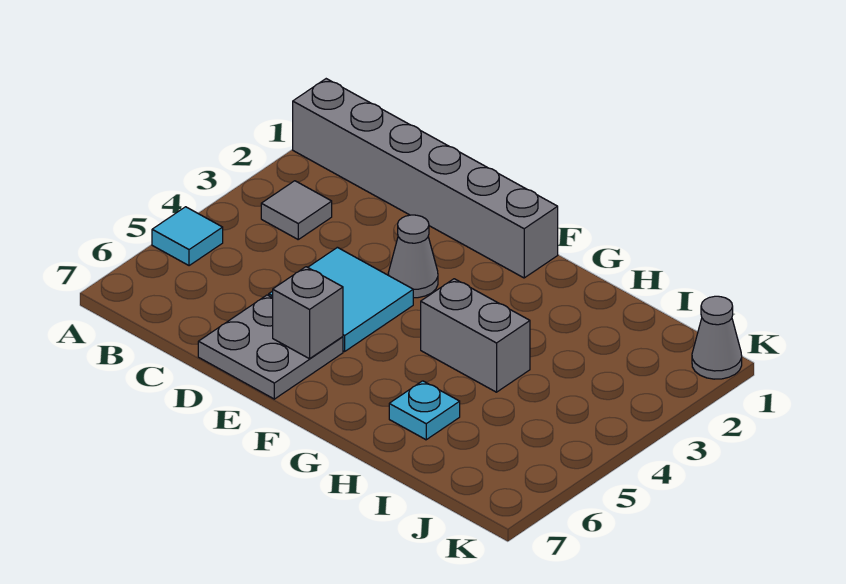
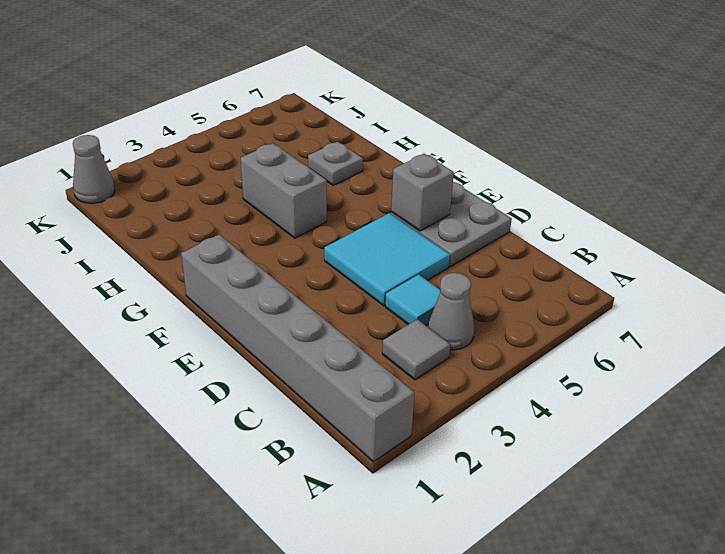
cyan 1x1 tile [152,207,223,266] -> cyan 1x1 tile moved to [385,274,440,325]
grey 1x1 cone [388,215,438,298] -> grey 1x1 cone moved to [428,273,474,350]
cyan 1x1 plate [389,381,460,440] -> grey 1x1 plate [308,142,363,185]

